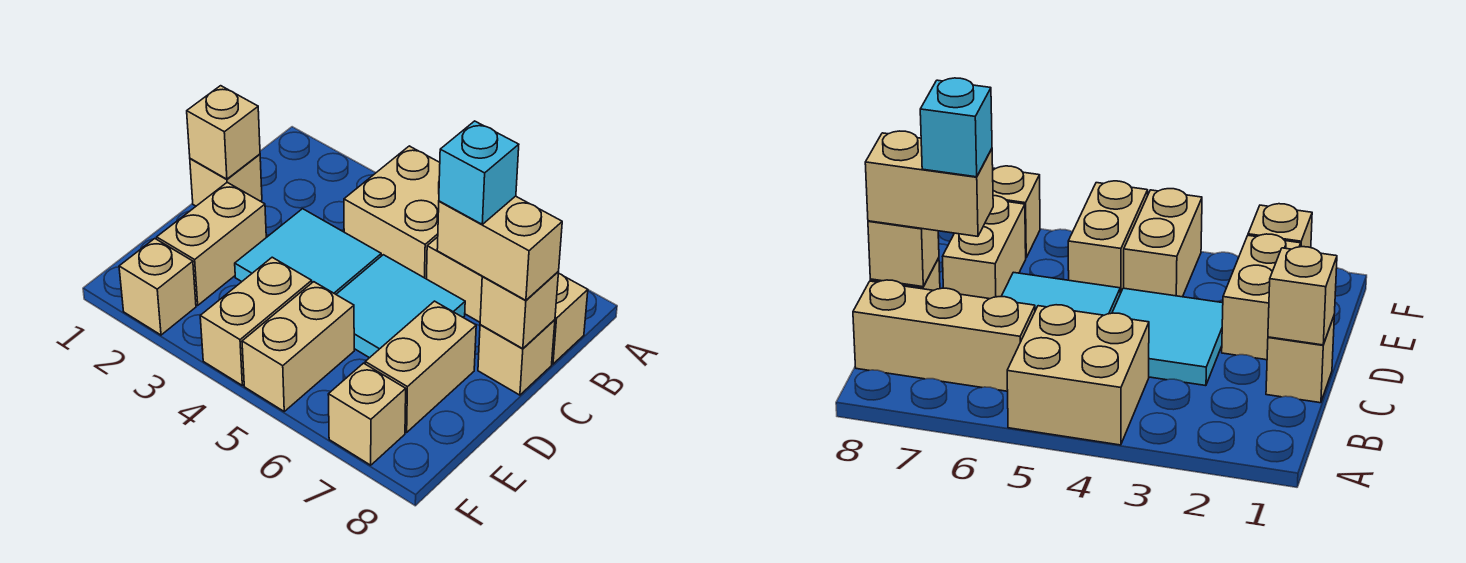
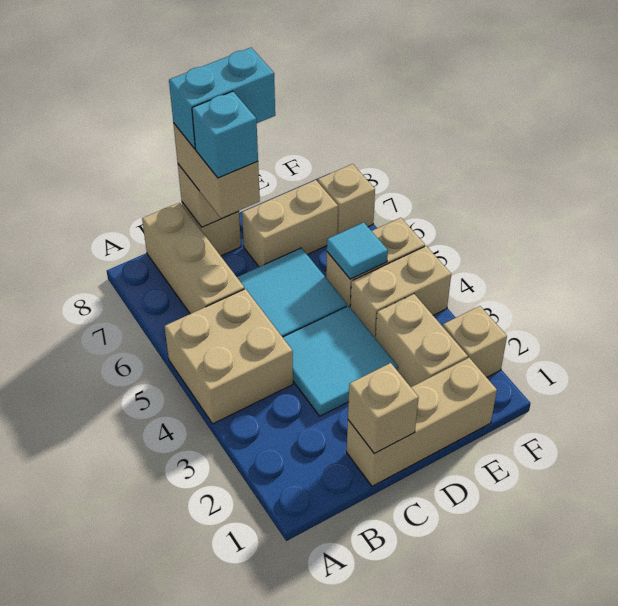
tan 1x1 brick [190,154,262,206] -> tan 1x3 brick [347,358,497,486]
none -> cyan 1x2 brick [169,48,275,149]
tan 1x2 brick [157,182,266,305] -> tan 1x2 brick turned to [375,294,468,387]
none -> cyan 1x1 tile [327,223,388,279]

